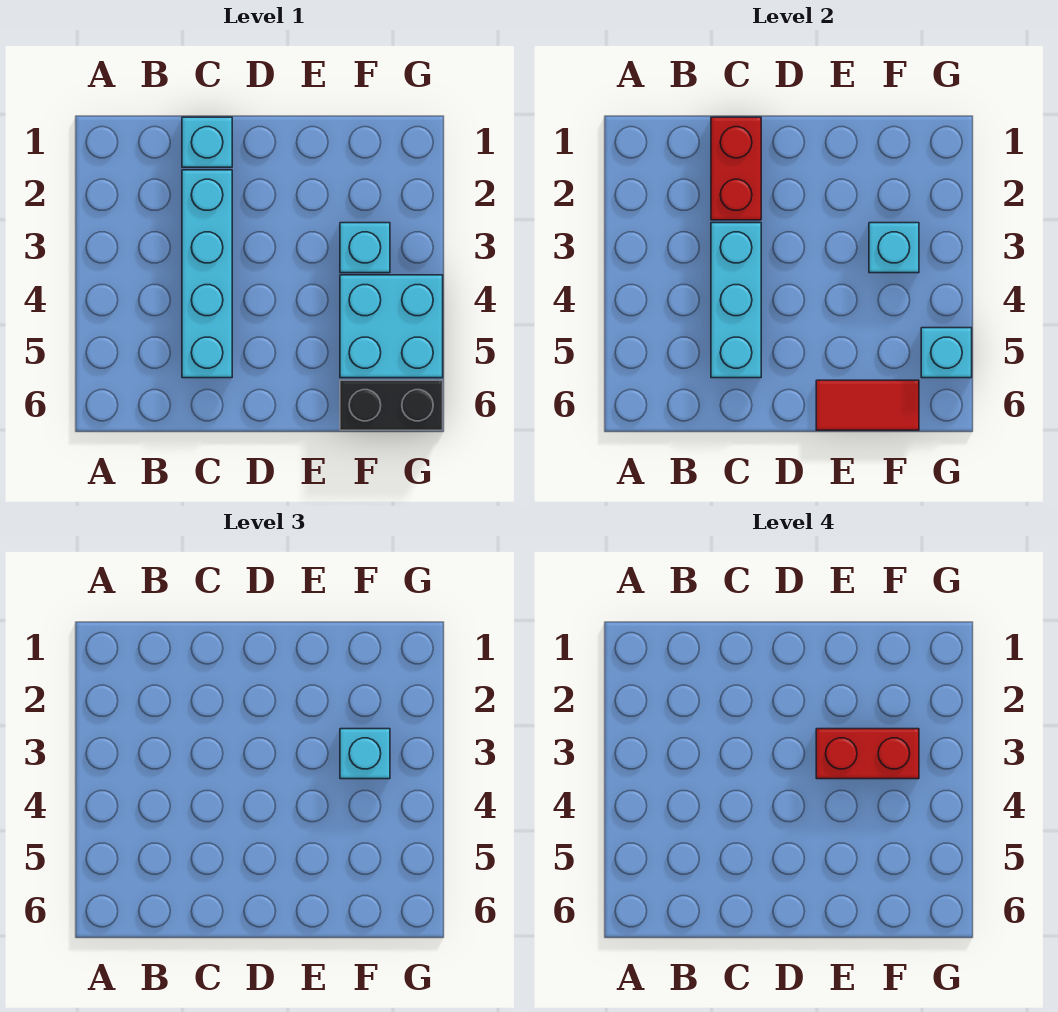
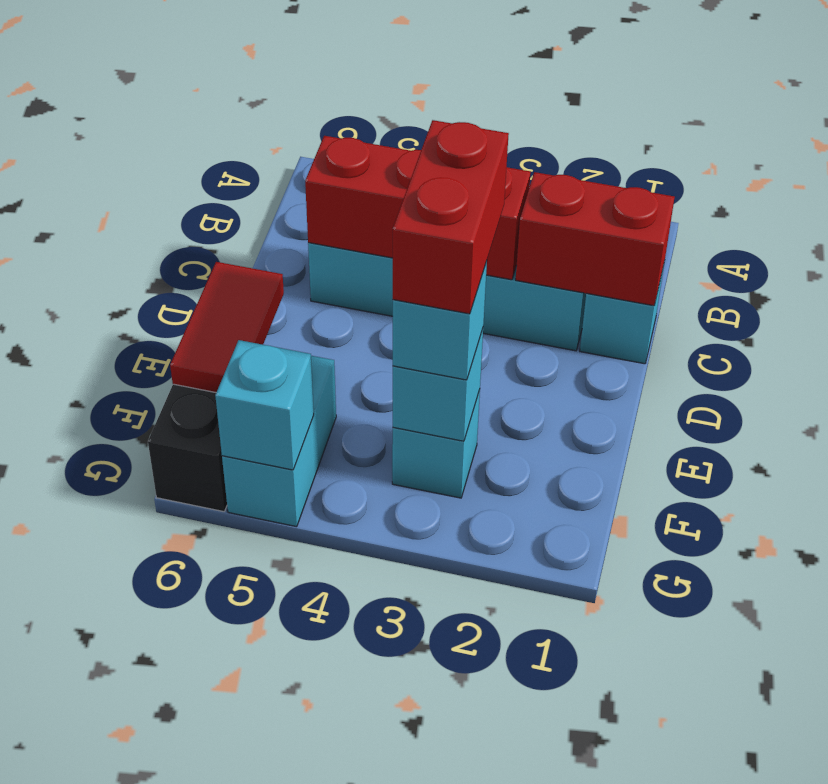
cyan 1x3 brick [711,223,761,378] -> red 1x3 brick [305,136,531,280]
cyan 2x2 brick [340,275,443,378] -> cyan 1x2 brick [222,356,336,527]

